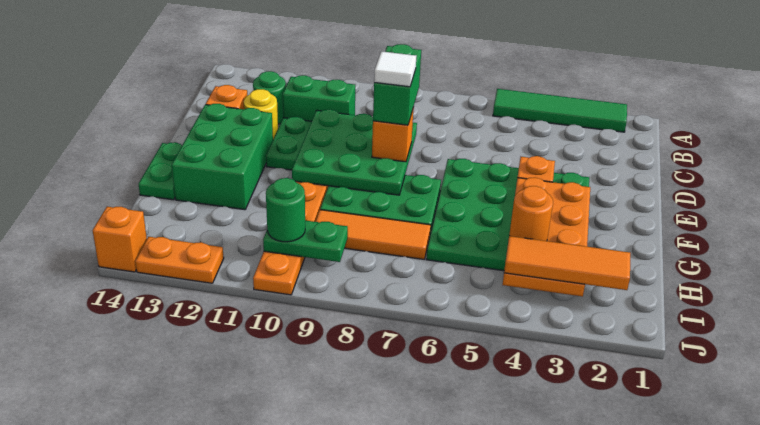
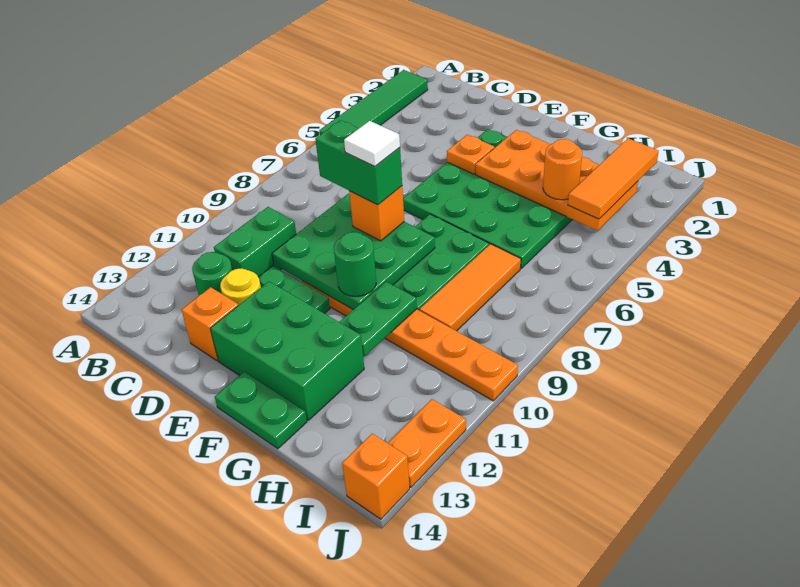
green 1x2 plate [263,220,348,262] -> green 1x2 plate moved to [340,282,417,356]
green 1x1 round brick [266,178,305,242] -> green 1x1 round brick moved to [334,232,376,297]

